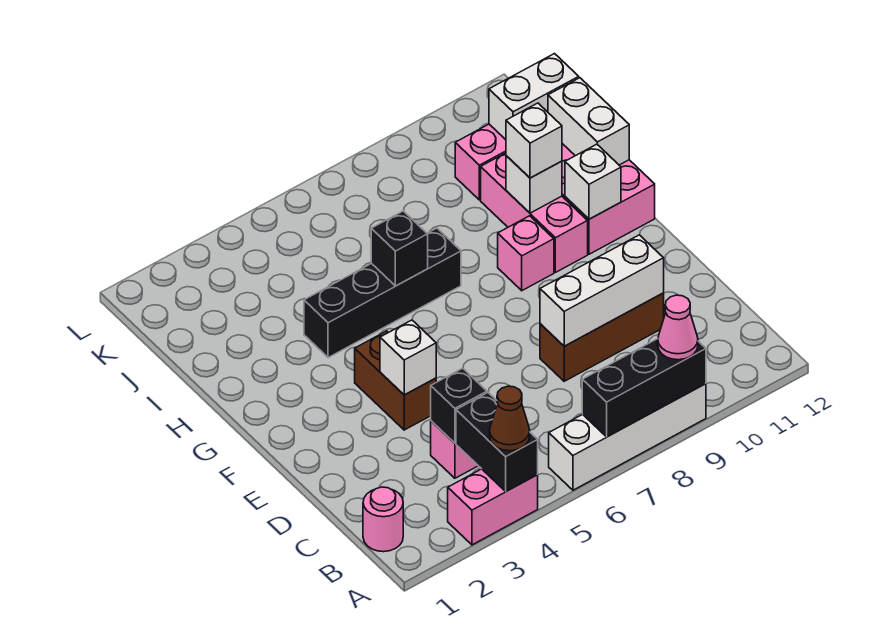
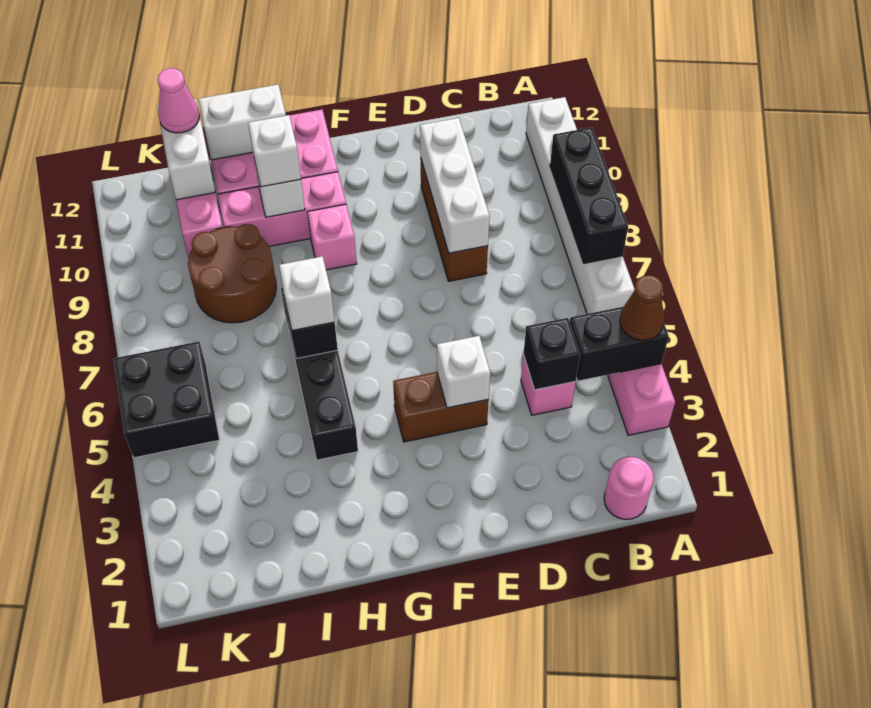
white 1x4 brick [549,384,706,490] -> white 1x6 brick [526,97,634,314]
pink 1x1 cone [658,295,698,360] -> pink 1x1 cone moved to [158,68,199,133]
white 1x1 brick [565,144,621,219] -> white 1x1 brick moved to [279,256,335,331]
none -> brown 2x2 round brick [188,224,276,323]
none -> black 2x2 brick [113,342,219,458]

